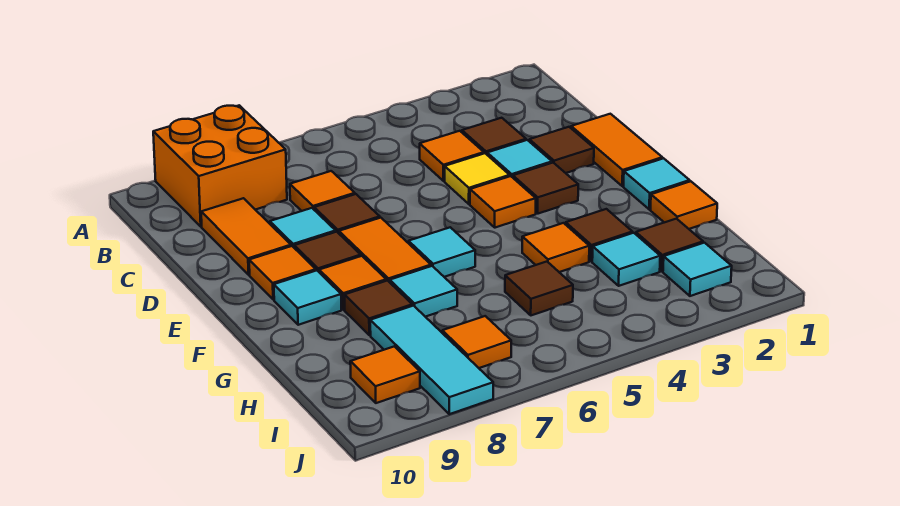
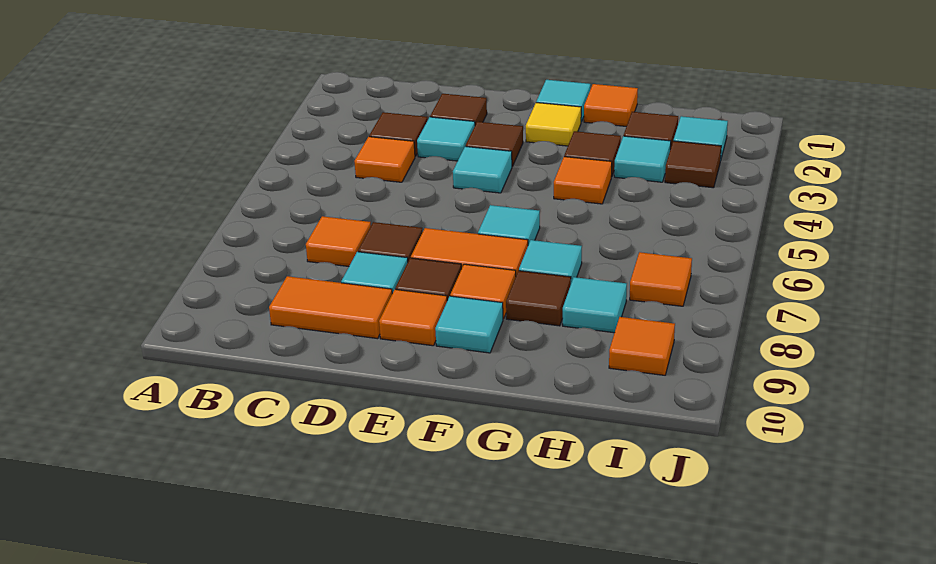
orange 2x2 brick [153,105,287,227] -> none
orange 1x2 tile [571,114,662,186] -> none
yellow 1x1 tile [445,153,510,204] -> yellow 1x1 tile moved to [526,103,581,146]
orange 1x1 tile [470,176,536,228] -> cyan 1x1 tile [453,146,512,193]
brown 1x1 tile [505,262,573,315] -> brown 1x1 tile moved to [665,141,721,188]
cyan 1x3 tile [370,306,493,414] -> cyan 1x1 tile [563,277,627,333]

